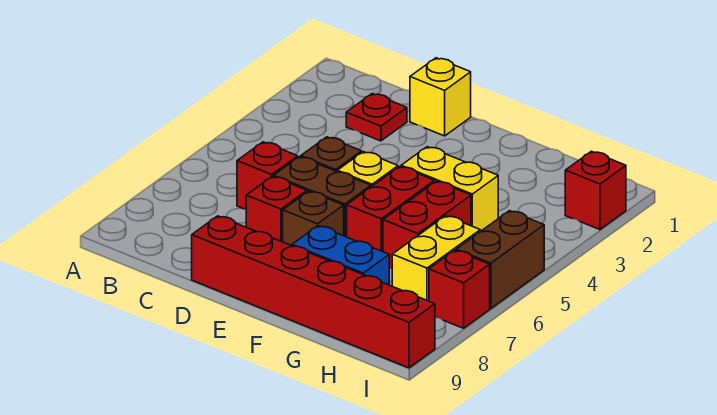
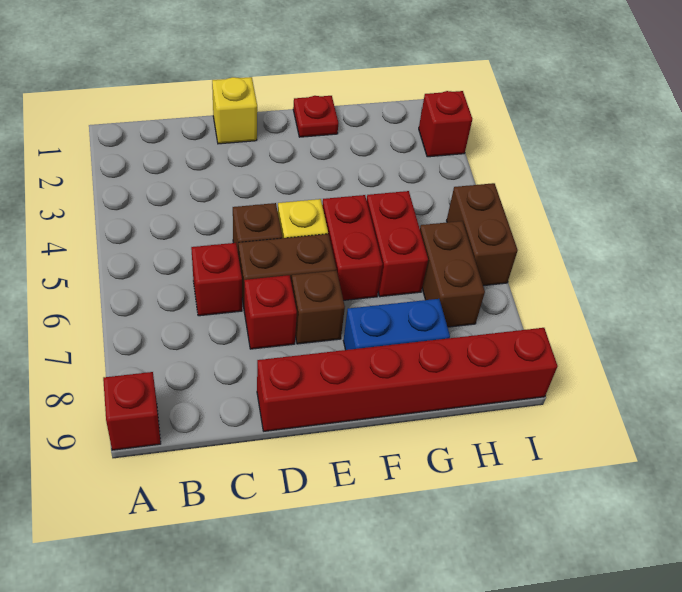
red 1x1 plate [346,94,407,141] -> red 1x1 plate moved to [293,96,338,137]
yellow 1x2 brick [401,147,498,231] -> none
yellow 1x2 brick [392,216,480,301] -> brown 1x2 brick [420,221,485,327]
red 1x1 brick [429,250,490,328] -> red 1x1 brick moved to [103,372,161,450]

